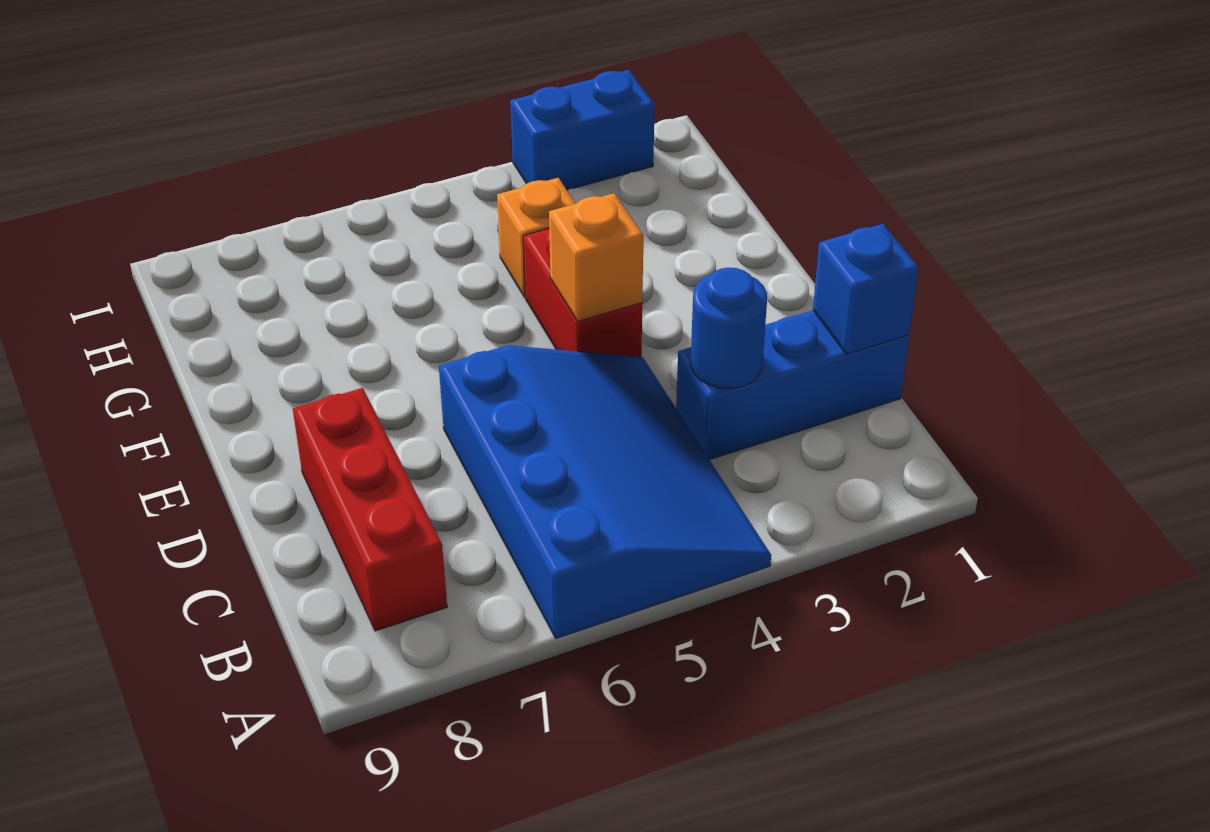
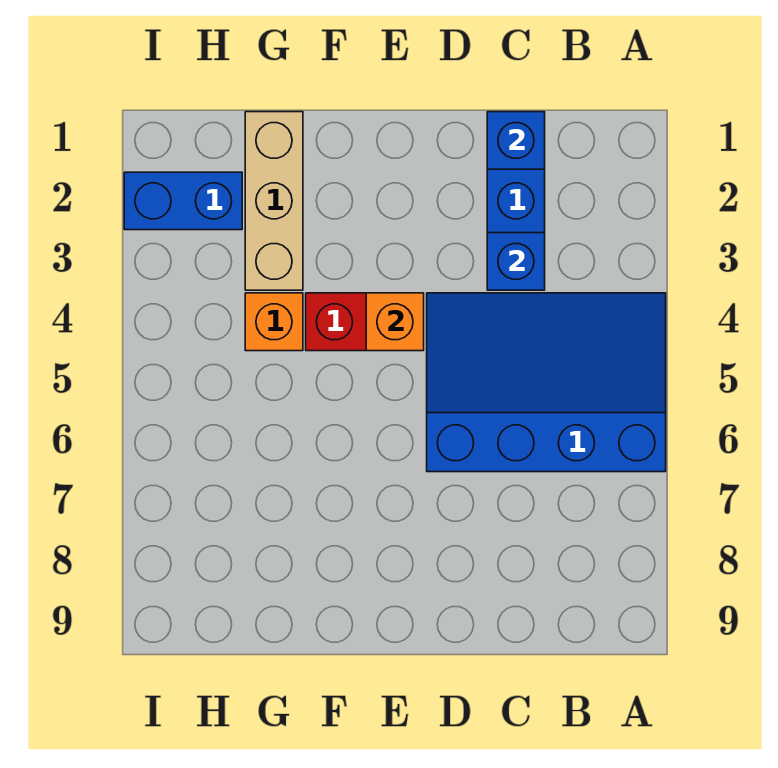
red 1x3 brick [293,388,447,631] -> none
blue 1x1 round brick [690,268,767,388] -> blue 1x1 brick [487,233,545,290]
none -> tan 1x3 brick [245,112,303,290]
blue 1x2 brick [510,70,655,190] -> blue 1x2 brick turned to [124,172,242,230]

